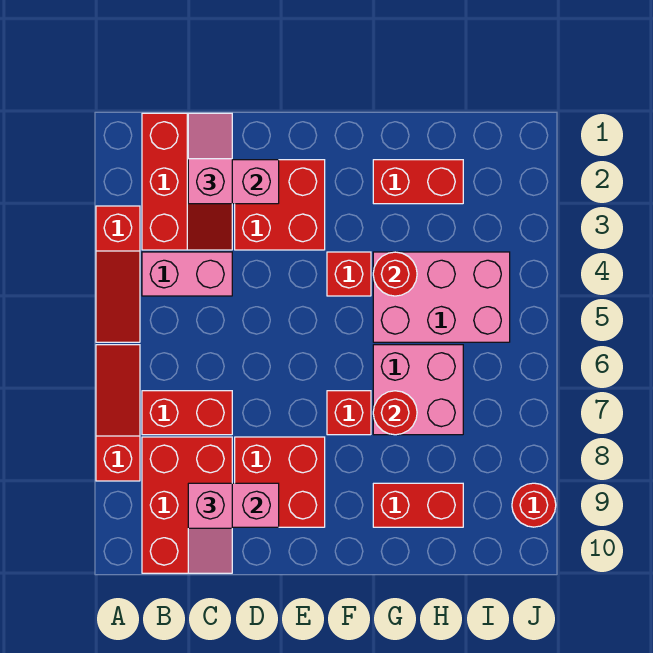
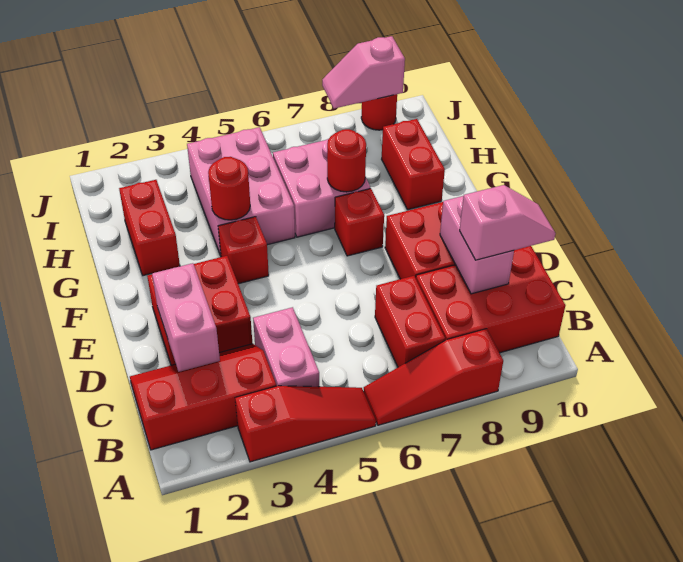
pink 1x2 slope [188,113,232,204] -> pink 1x2 slope moved to [322,36,405,108]

